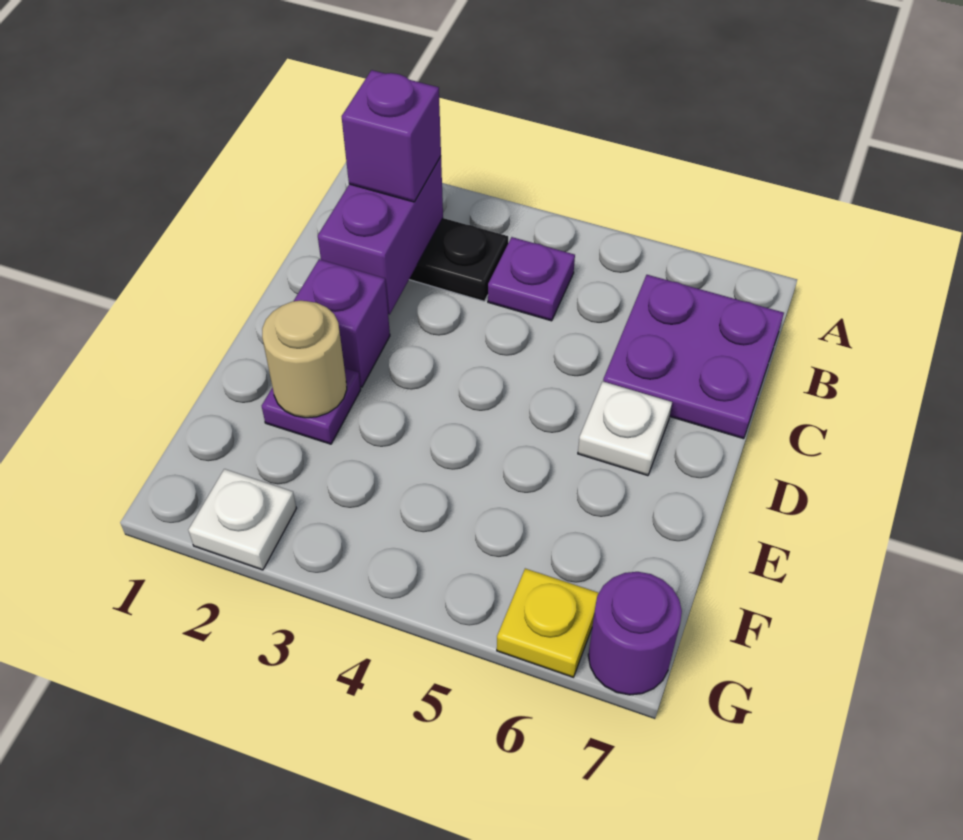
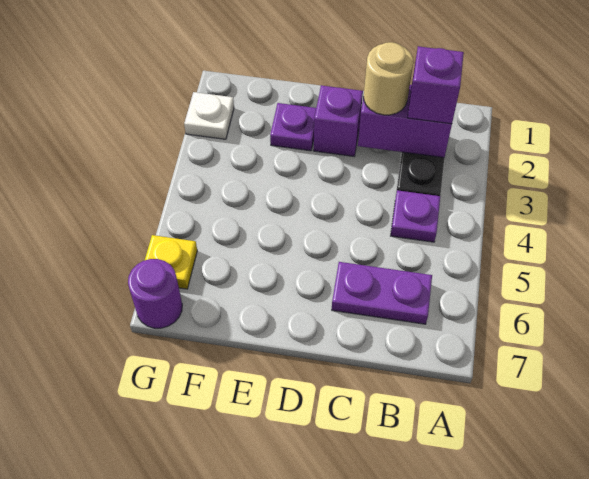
purple 2x2 plate [603,275,784,439] -> purple 1x2 plate [332,262,432,324]
white 1x1 plate [578,381,672,476] -> none
tan 1x1 round brick [262,300,347,418] -> tan 1x1 round brick moved to [364,42,413,115]

